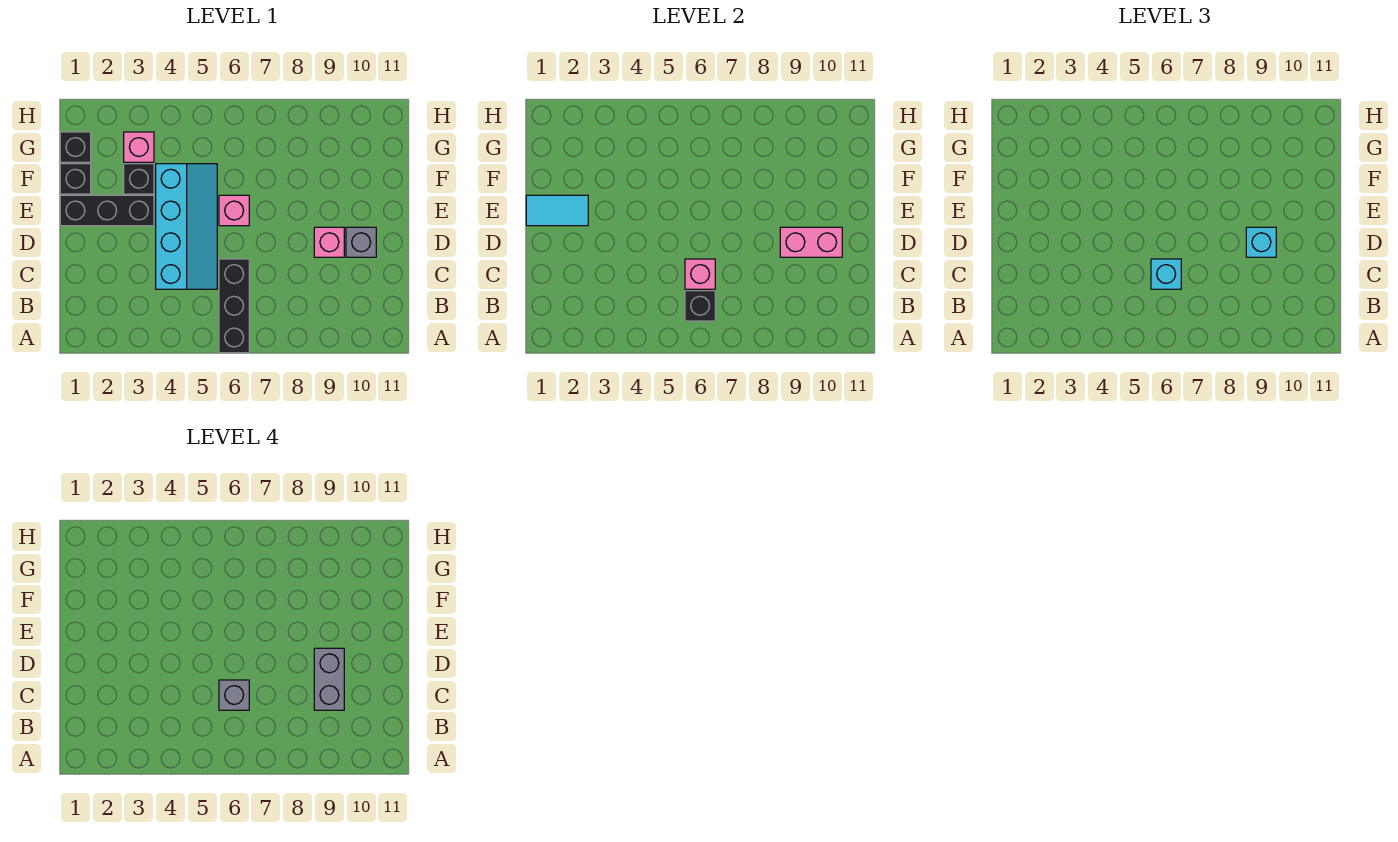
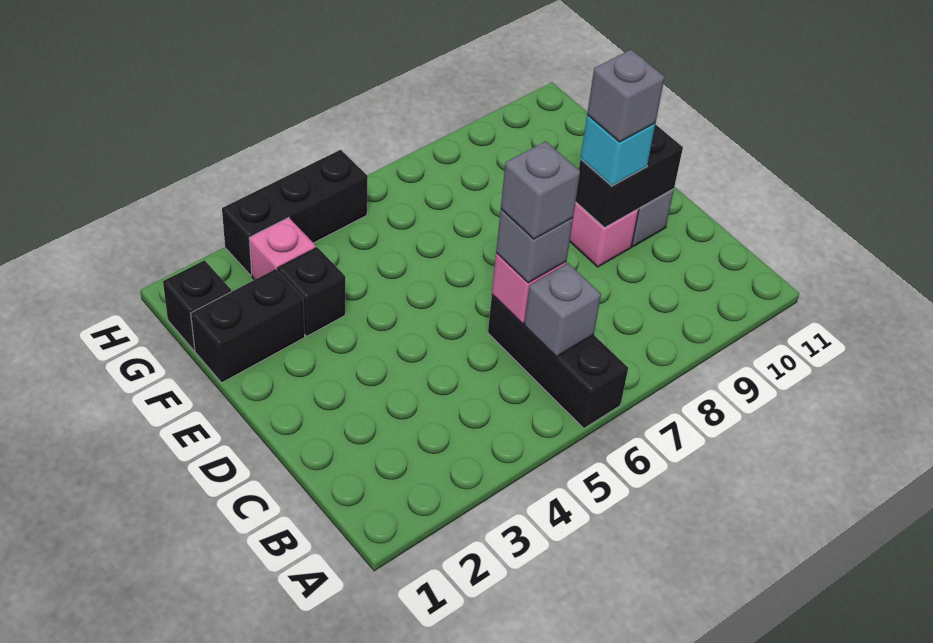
black 1x1 brick [685,291,715,321] -> grey 1x1 brick [525,263,601,357]
cyan 2x4 slope [156,164,217,289] -> none
cyan 1x1 brick [1151,259,1181,289] -> grey 1x1 brick [496,209,573,283]
grey 1x2 brick [314,648,344,710] -> grey 1x1 brick [587,50,665,142]
pink 1x2 brick [780,227,842,257] -> black 1x2 brick [576,124,683,228]
black 1x3 brick [60,195,154,226] -> black 1x3 brick moved to [222,150,368,275]
cyan 1x2 tile [526,195,588,226] -> none
pink 1x1 brick [219,195,249,226] -> none
black 1x1 brick [60,164,91,194] -> black 1x2 brick [191,269,305,383]

